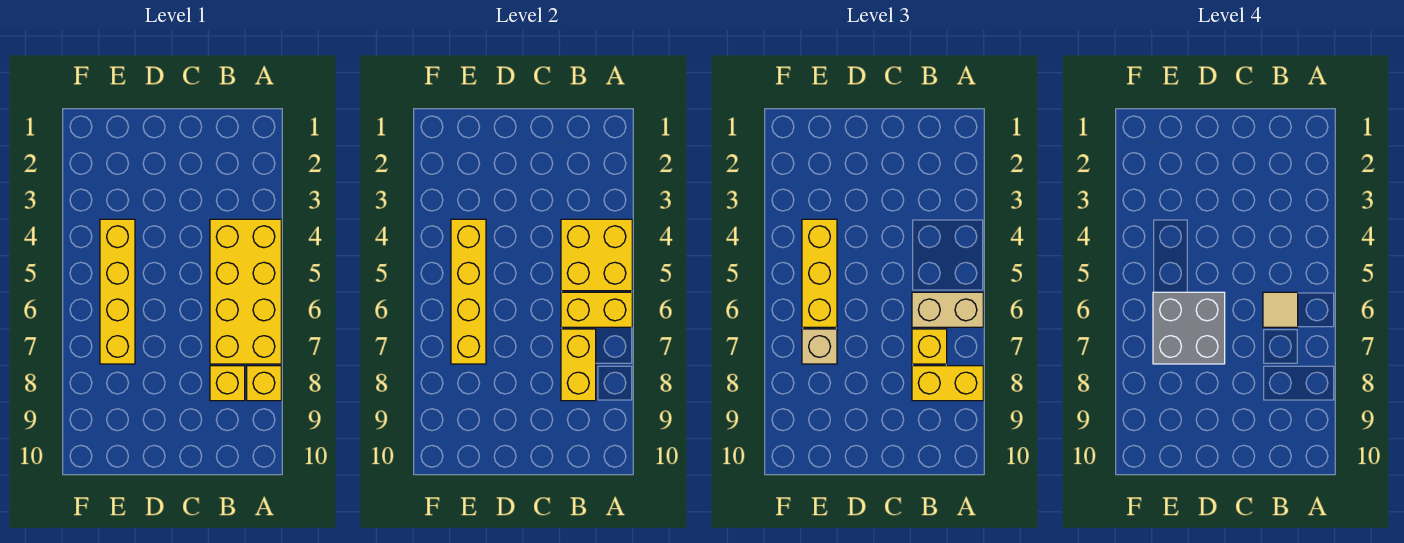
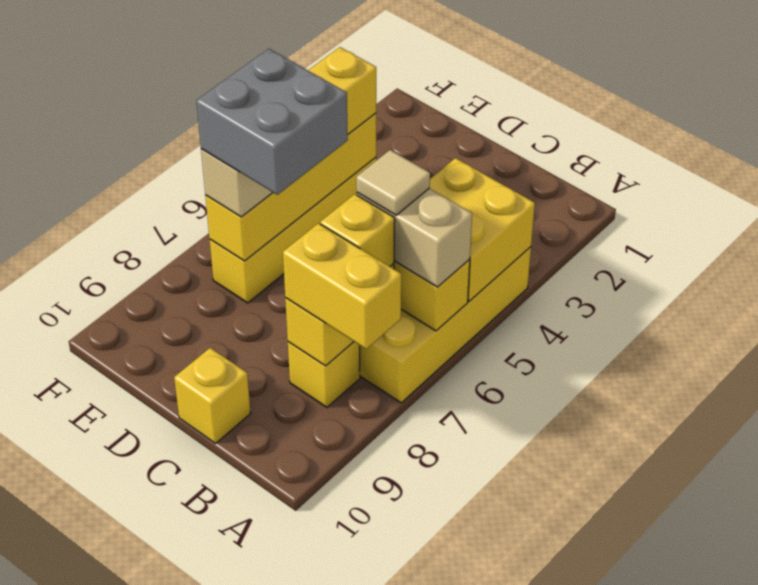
yellow 1x1 brick [247,366,281,401] -> yellow 1x1 brick moved to [174,348,251,444]

